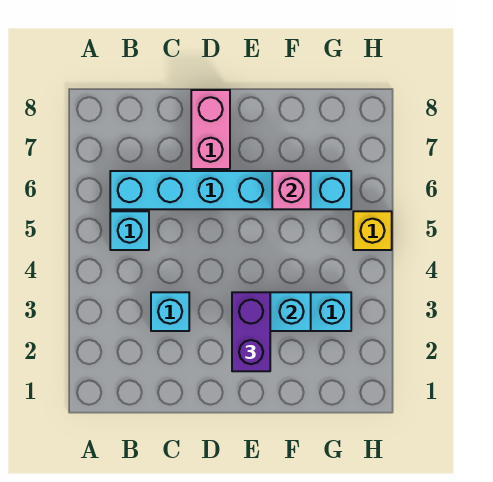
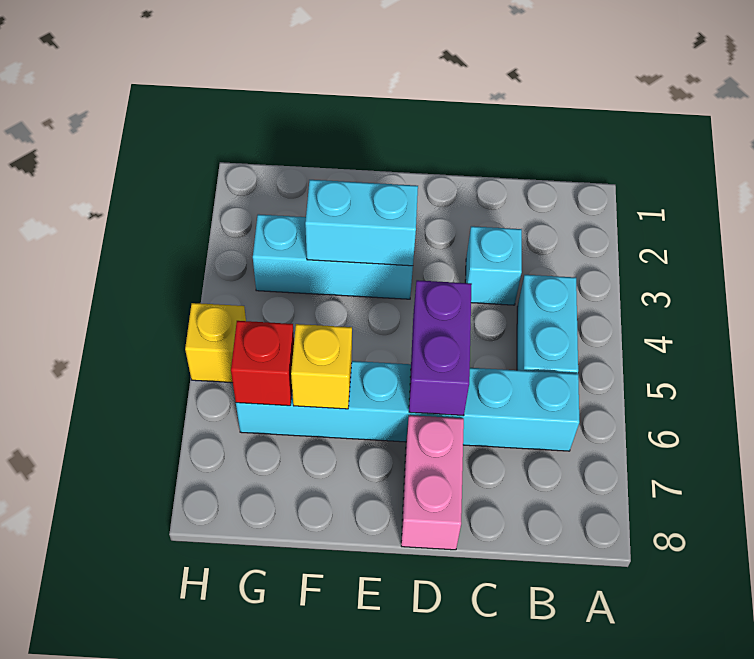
cyan 1x1 brick [110,211,149,250] -> cyan 1x2 brick [517,275,578,374]
purple 1x2 brick [232,292,270,371] -> purple 1x2 brick moved to [409,280,472,416]
pink 1x1 brick [272,171,311,209] -> yellow 1x1 brick [291,324,352,409]
none -> red 1x1 brick [231,321,294,406]

